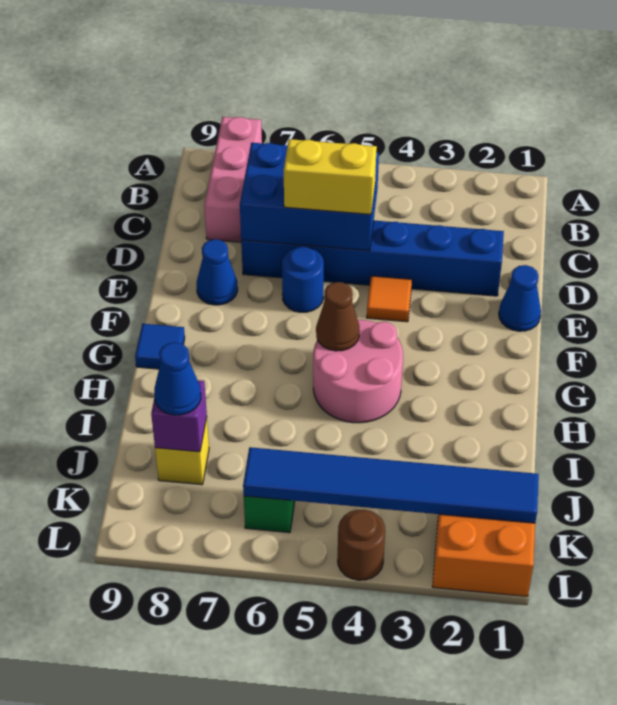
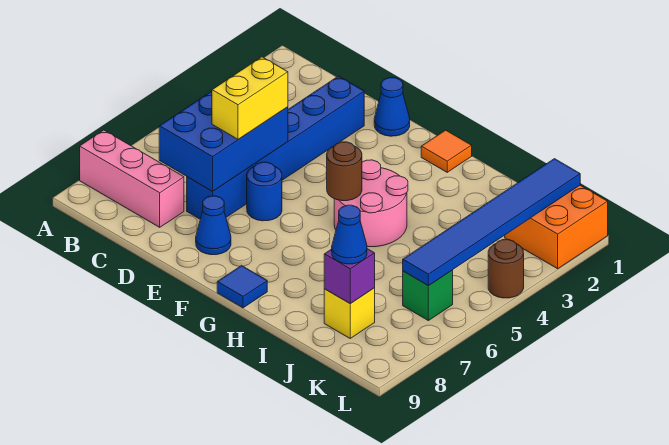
orange 1x1 tile [367,276,412,322] -> orange 1x1 tile moved to [421,130,472,172]
brown 1x1 cone [316,282,360,351] -> brown 1x1 round brick [327,142,362,201]

